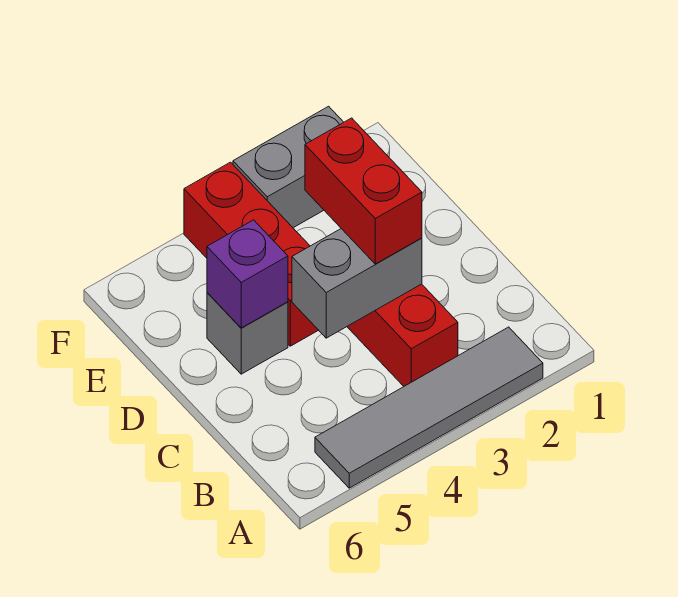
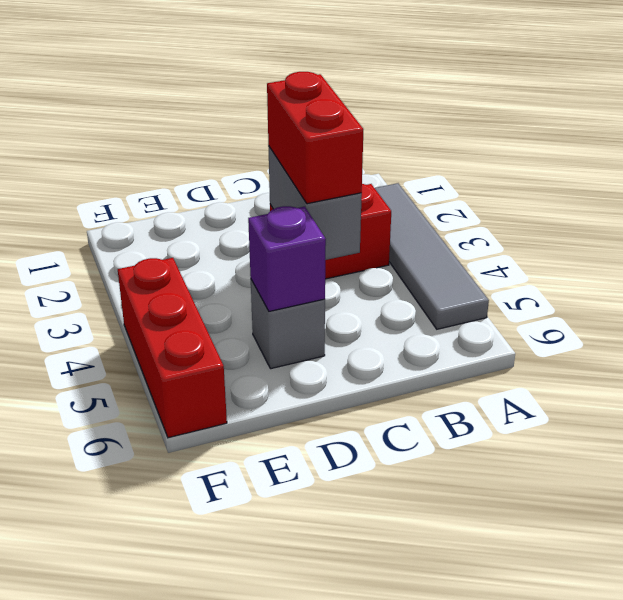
red 1x2 brick [305,118,422,264] -> red 1x2 brick turned to [267,72,363,204]
red 1x3 brick [184,162,318,346] -> red 1x3 brick turned to [118,258,227,438]
grey 1x2 brick [233,106,344,228] -> none

